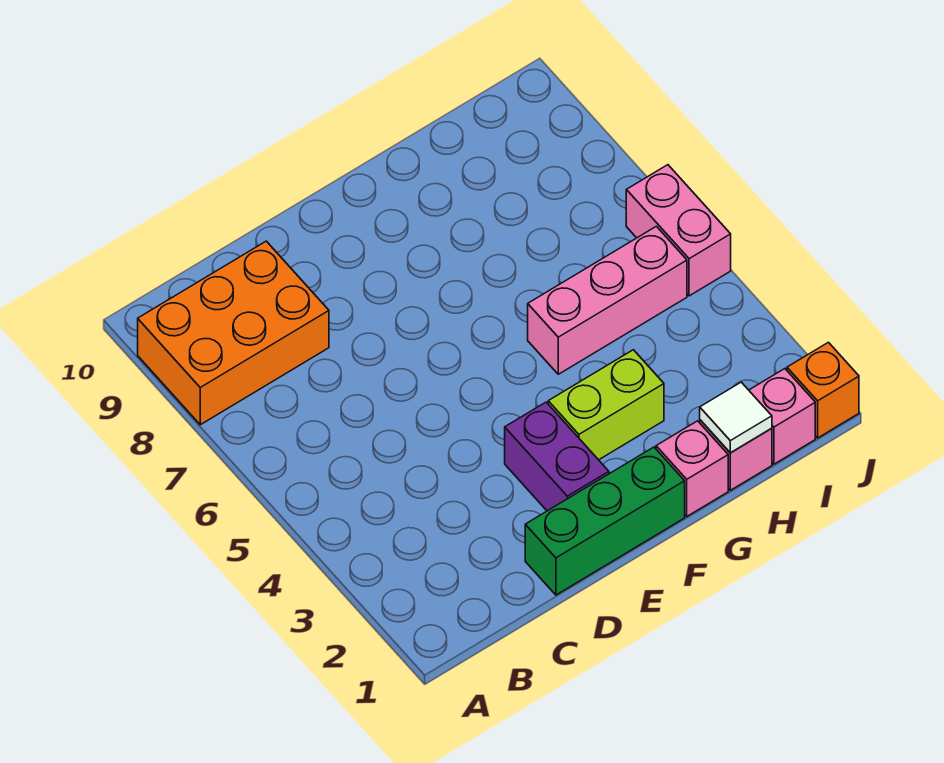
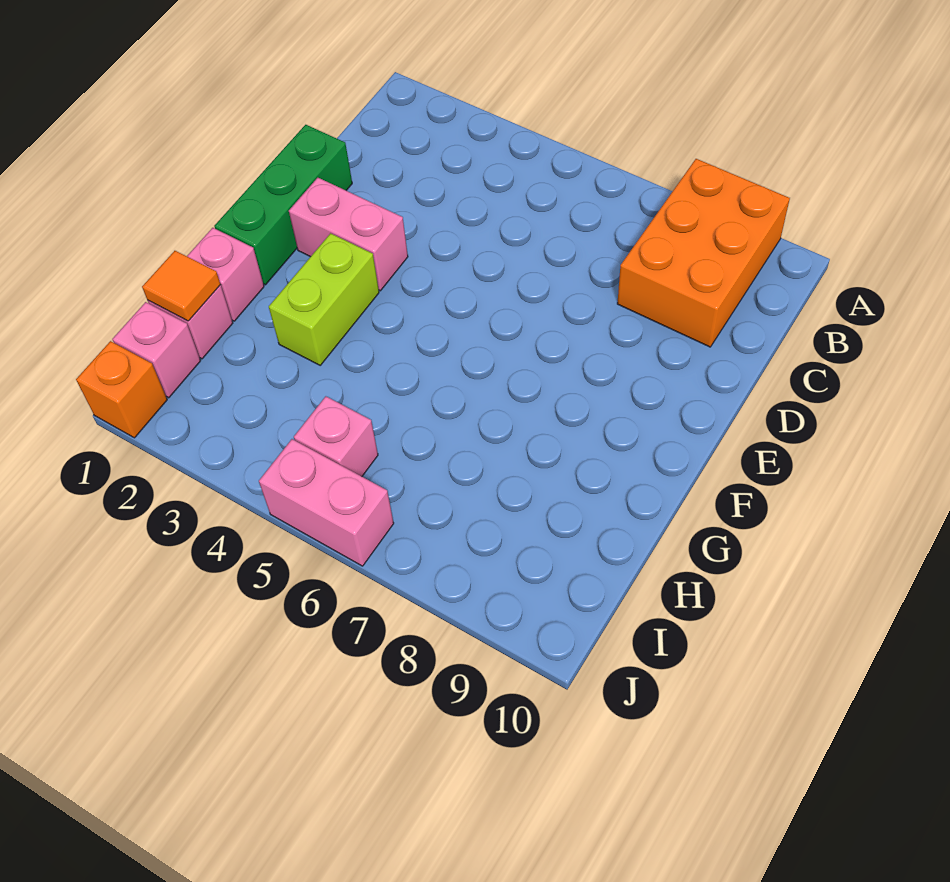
purple 1x2 brick [505,402,609,511] -> pink 1x2 brick [289,178,408,291]
pink 1x3 brick [528,226,687,374] -> pink 1x1 brick [294,396,378,476]
white 1x1 tile [700,382,772,453] -> orange 1x1 tile [142,251,221,321]

